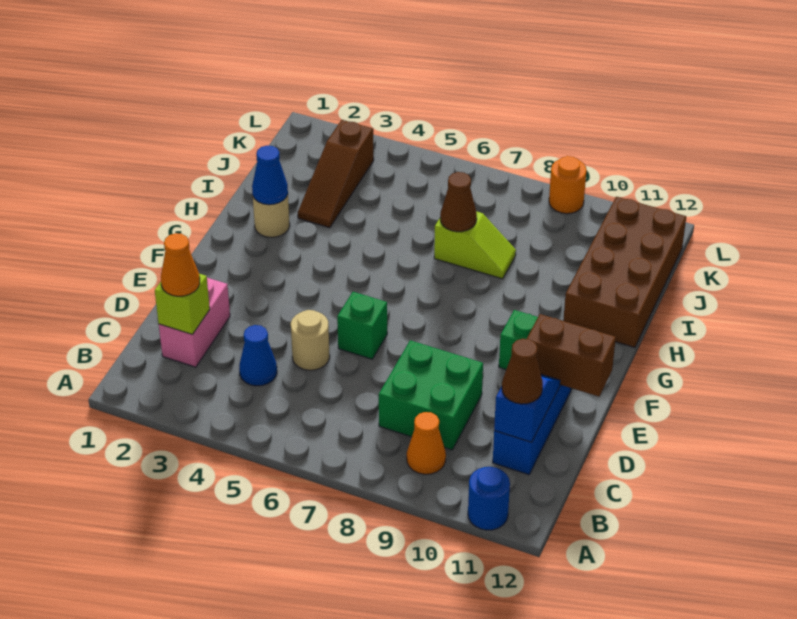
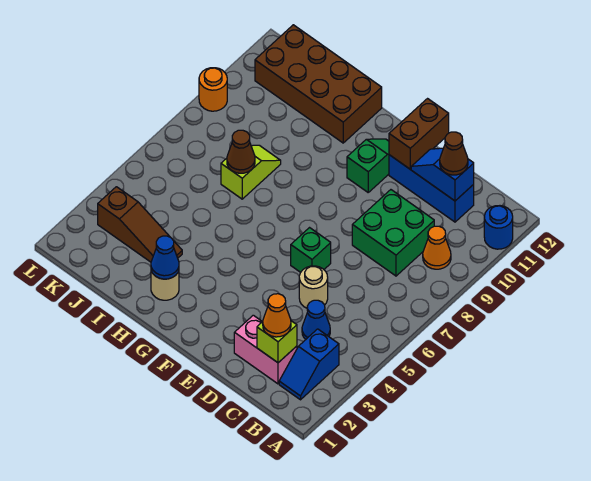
none -> blue 1x2 slope [279,329,339,400]

